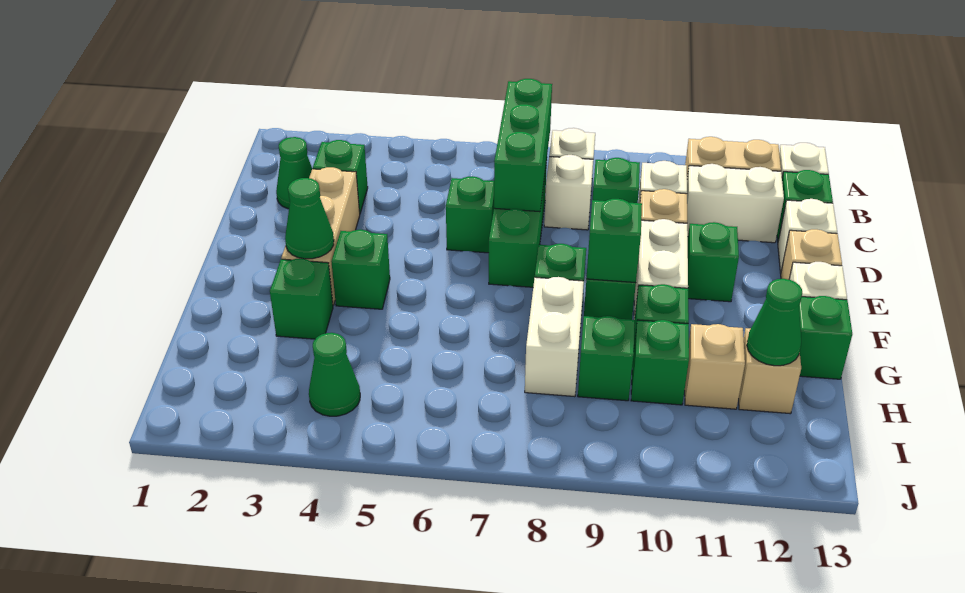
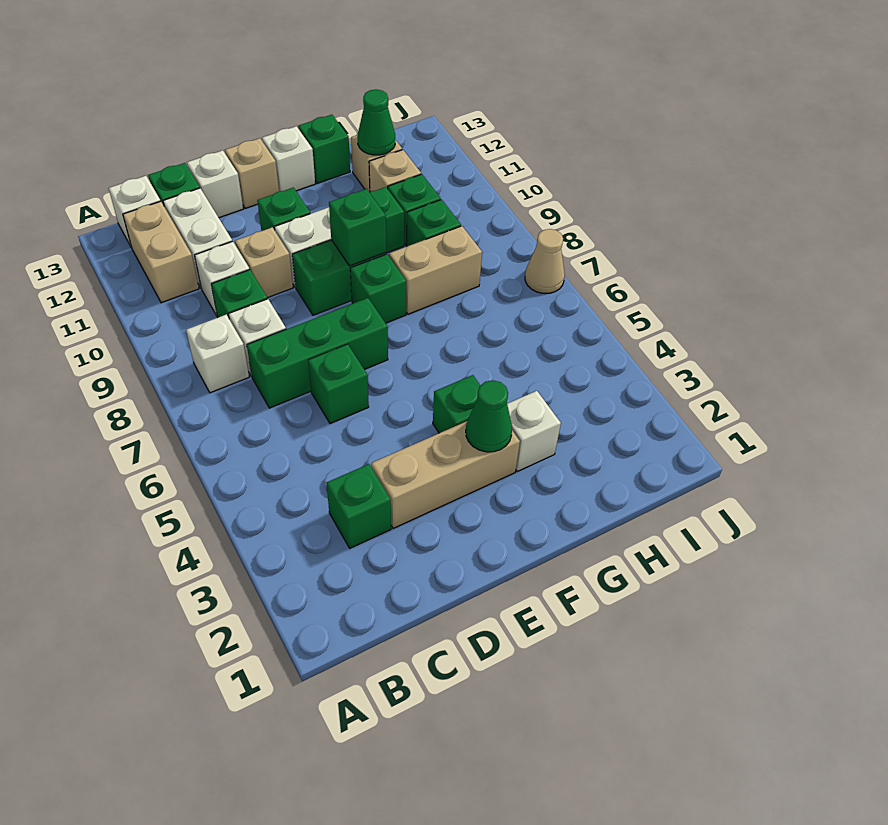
green 1x3 brick [494,79,552,212] -> none
green 1x1 cone [276,137,312,209] -> none
green 1x1 brick [270,258,333,339] -> white 1x1 brick [507,391,561,471]
white 1x2 brick [525,277,584,397] -> tan 1x2 brick [389,226,482,314]
green 1x1 cone [309,333,360,416] -> none
none -> tan 1x1 cone [525,229,565,293]

